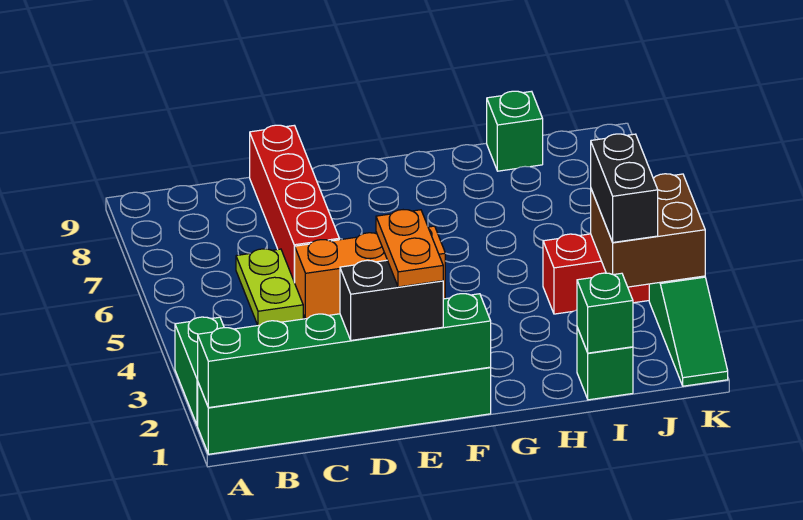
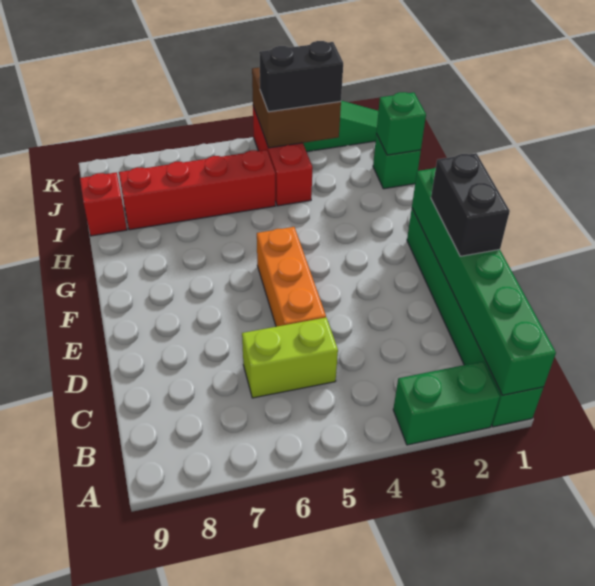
lime 1x2 plate [236,249,303,325] -> lime 1x2 brick [242,318,338,398]
red 1x4 brick [250,125,339,283] -> red 1x4 brick moved to [119,150,275,230]
orange 1x2 plate [376,210,443,287] -> none
green 1x1 brick [487,91,543,171] -> red 1x1 brick [80,172,127,236]

